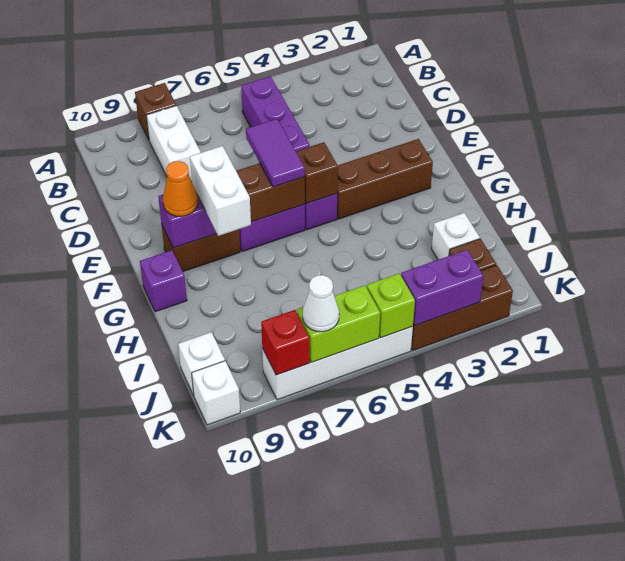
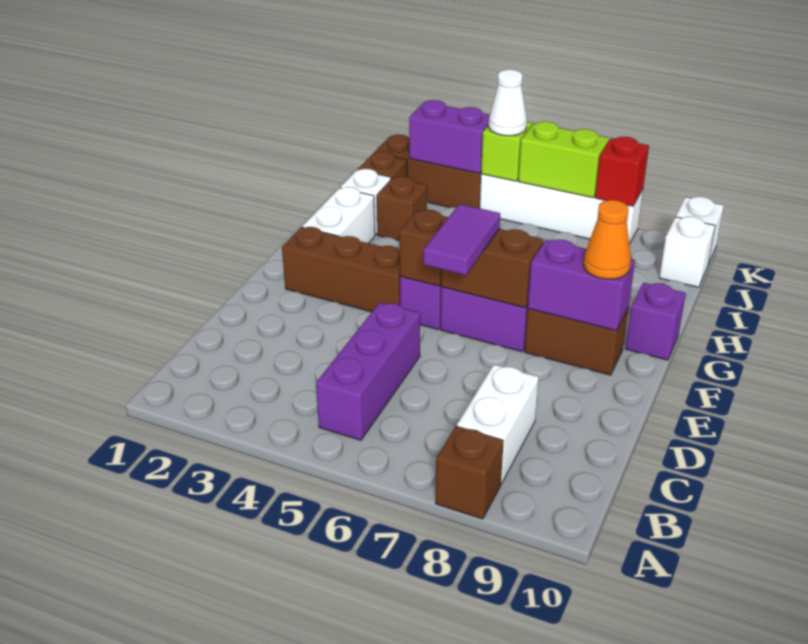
white 1x2 brick [190,146,251,236] -> white 1x2 brick moved to [302,187,375,243]
none -> brown 1x1 brick [377,177,427,241]
white 1x1 cone [303,275,339,332] -> white 1x1 cone moved to [488,70,527,136]

